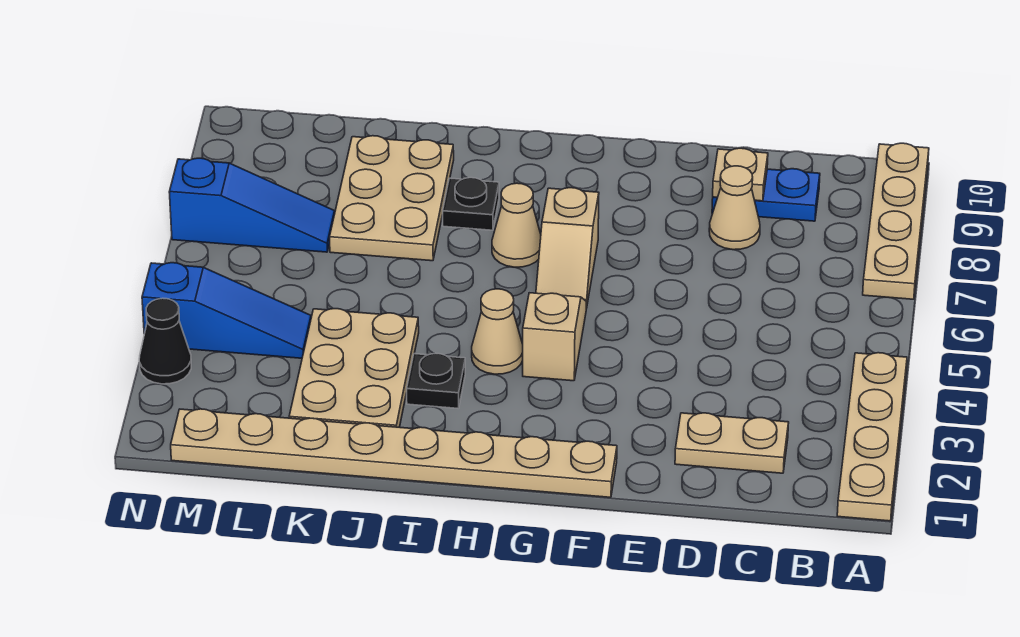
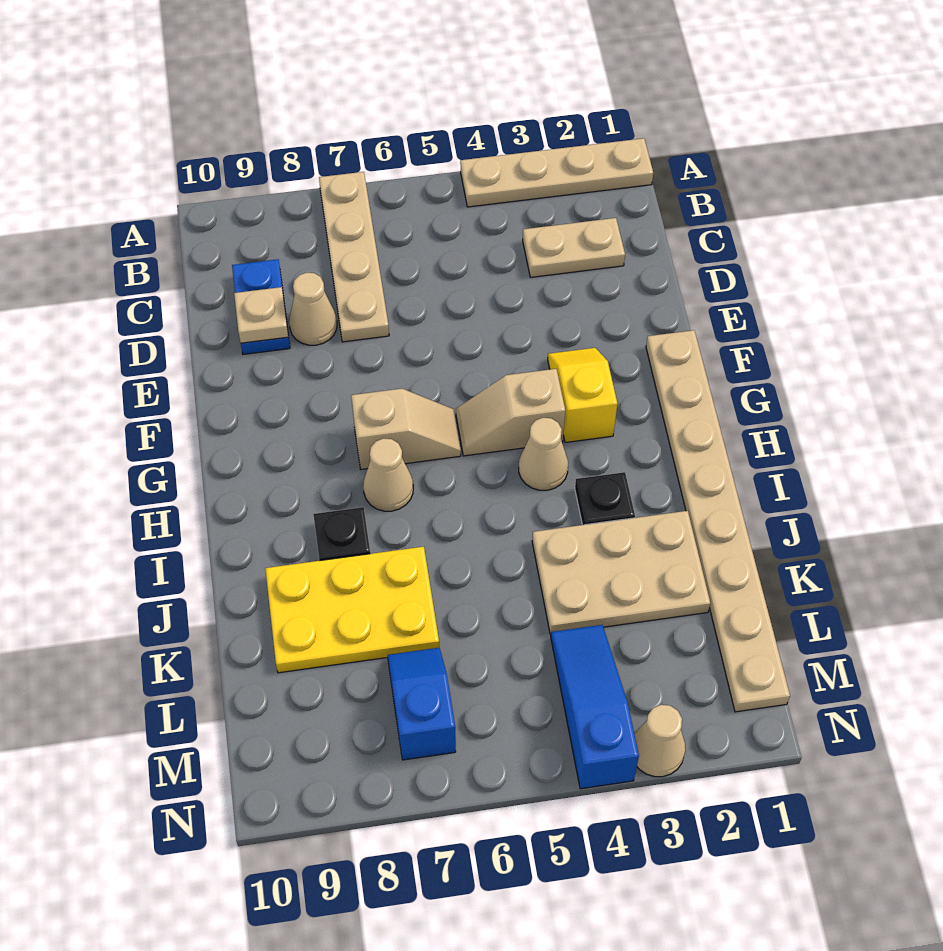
tan 1x4 plate [863,143,929,299] -> tan 1x4 plate turned to [319,172,389,342]
tan 1x2 plate [675,413,789,473] -> tan 1x2 plate turned to [523,218,625,277]
none -> yellow 1x2 slope [548,348,617,443]
tan 2x3 plate [330,136,454,261] -> yellow 2x3 plate [265,547,439,673]
blue 1x3 slope [169,158,335,252] -> blue 1x2 slope [387,648,456,760]
black 1x1 cone [139,298,191,384] -> tan 1x1 cone [635,705,685,777]

